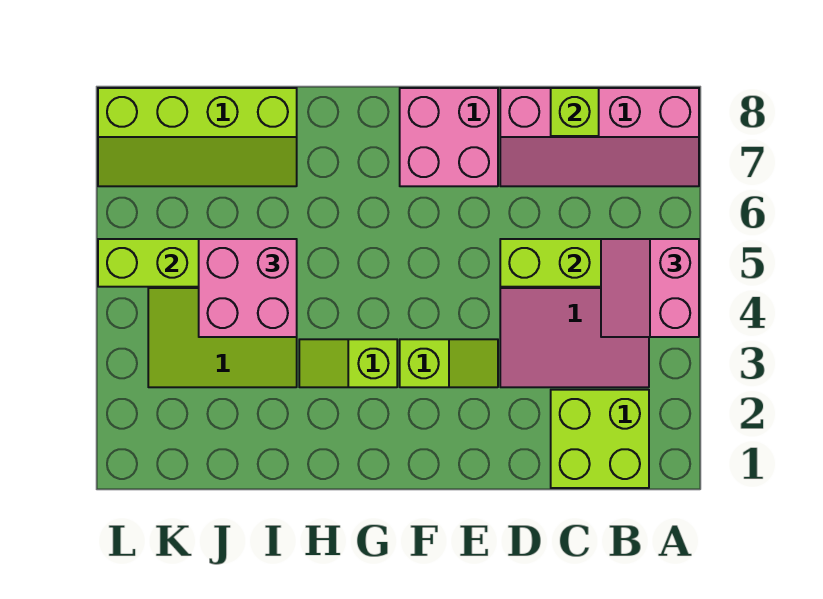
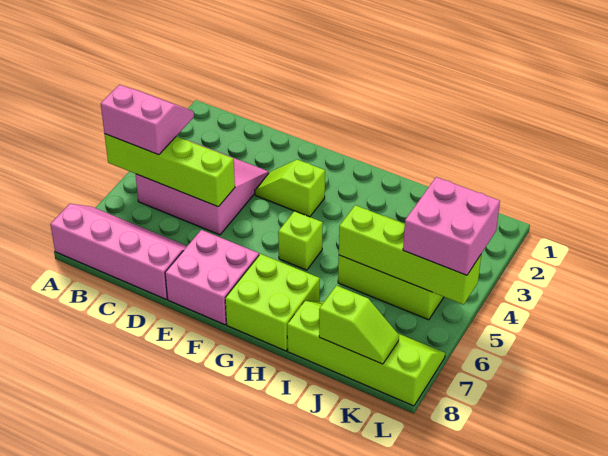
pink 2x2 slope [601,239,699,337] -> pink 2x2 slope turned to [101,85,194,155]
lime 2x2 brick [551,390,649,488] -> lime 2x2 brick moved to [225,254,320,351]
lime 1x1 brick [551,88,599,136] -> lime 1x1 brick moved to [278,211,323,270]
lime 1x2 slope [299,339,397,387] -> lime 1x2 slope moved to [319,286,399,364]
pink 2x2 brick [199,239,297,337] -> pink 2x2 brick moved to [403,177,500,275]

